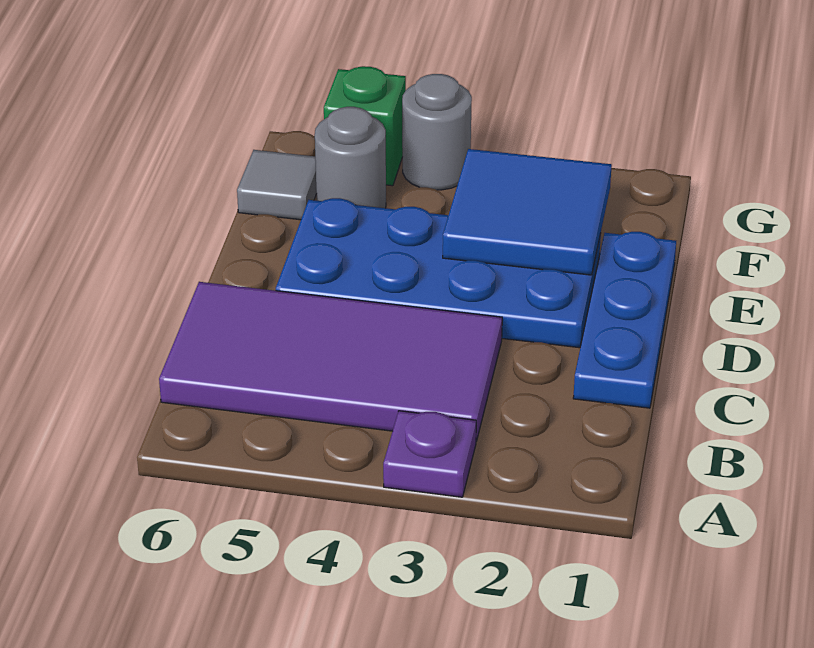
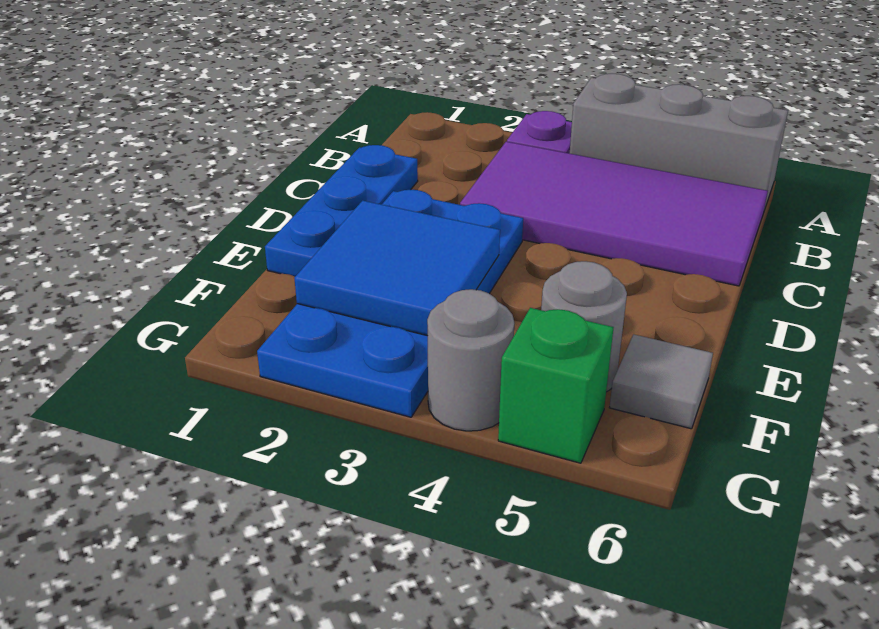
none -> grey 1x3 brick [570,74,788,210]
blue 2x4 plate [276,198,601,348] -> blue 2x4 plate turned to [257,190,523,417]

